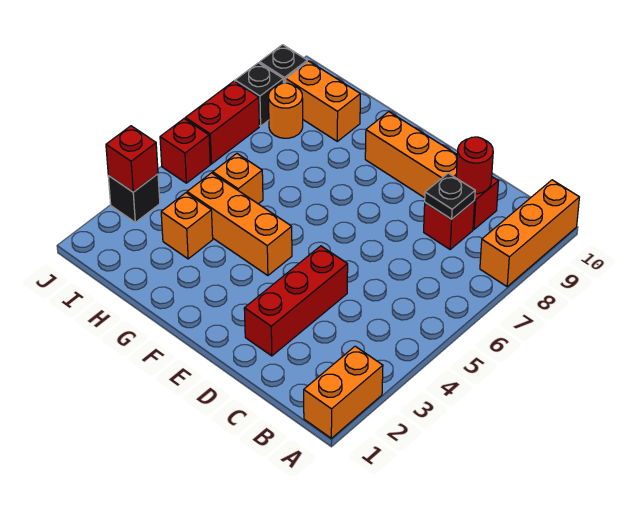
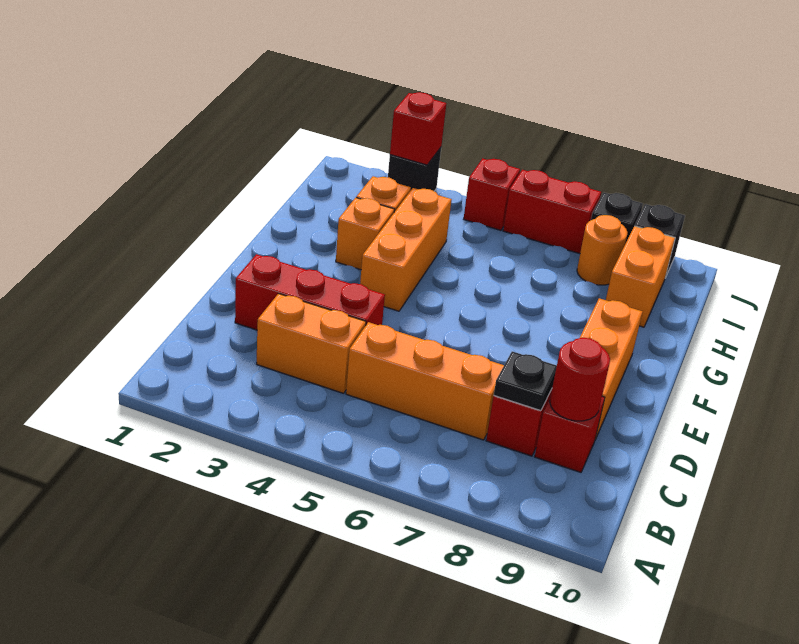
orange 1x2 brick [304,346,383,438] -> orange 1x2 brick moved to [257,294,366,393]
orange 1x3 brick [480,180,579,287] -> orange 1x3 brick moved to [346,322,504,440]
orange 1x1 brick [213,154,263,204] -> orange 1x1 brick moved to [336,198,395,270]

